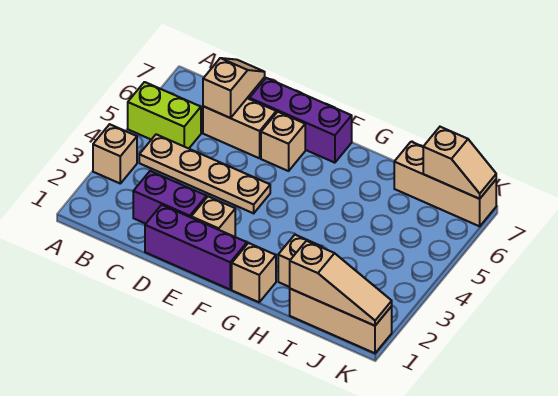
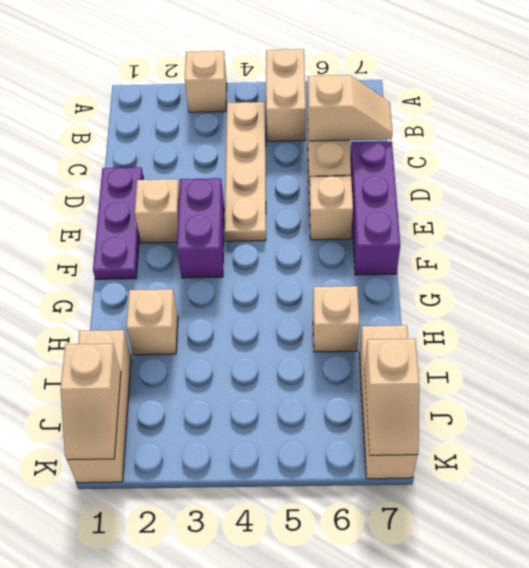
lime 1x2 brick [128,82,201,149] -> tan 1x2 brick [266,49,306,141]
purple 1x2 brick [133,171,207,224] -> purple 1x2 brick moved to [177,178,224,278]
purple 1x3 brick [145,205,247,289] -> purple 1x3 plate [93,167,143,279]
tan 1x1 brick [232,243,276,302] -> tan 1x1 brick moved to [313,286,360,352]
tan 1x3 slope [290,241,392,326] -> tan 1x2 slope [61,344,121,460]

